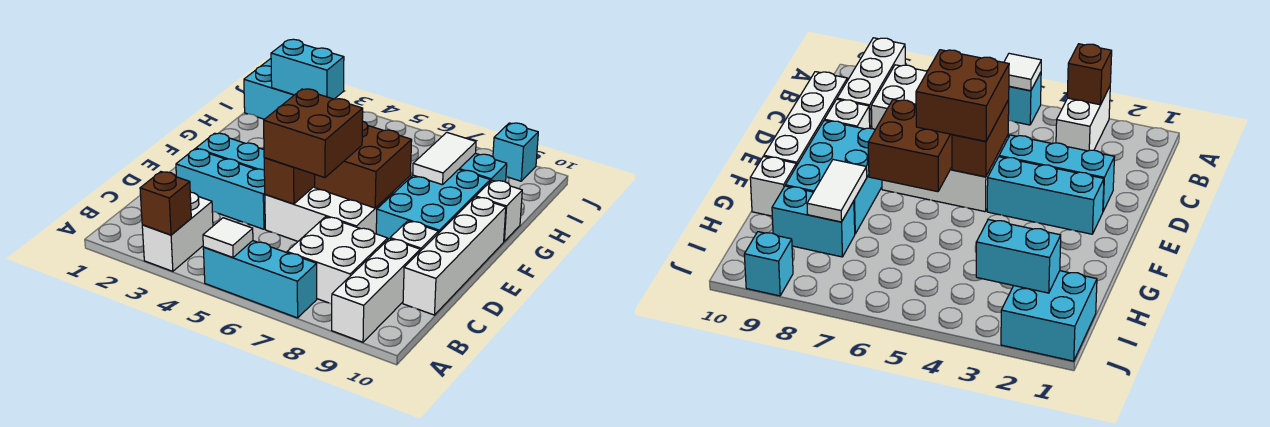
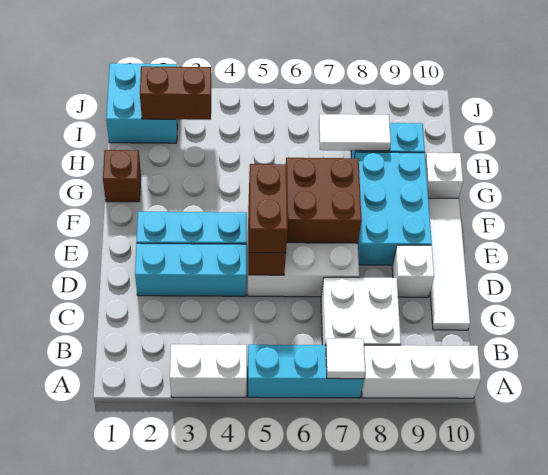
white 1x2 brick [142,192,213,271] -> white 1x2 brick turned to [170,344,247,397]
brown 1x1 brick [140,172,191,235] -> brown 1x1 brick moved to [103,150,141,202]
white 1x1 tile [203,218,253,258] -> white 1x1 tile moved to [326,338,365,379]
white 1x3 brick [332,239,420,342] -> white 1x3 brick turned to [362,345,481,398]
white 1x4 brick [403,197,506,315] -> white 1x4 tile [428,198,470,330]
brown 2x2 brick [264,89,363,178] -> brown 1x2 brick [249,164,288,253]
white 1x2 tile [413,133,476,185] -> white 1x2 tile turned to [319,114,391,151]
cyan 1x2 brick [271,39,344,99] -> brown 1x2 brick [140,66,211,120]
cyan 1x1 brick [493,123,538,181] -> none

